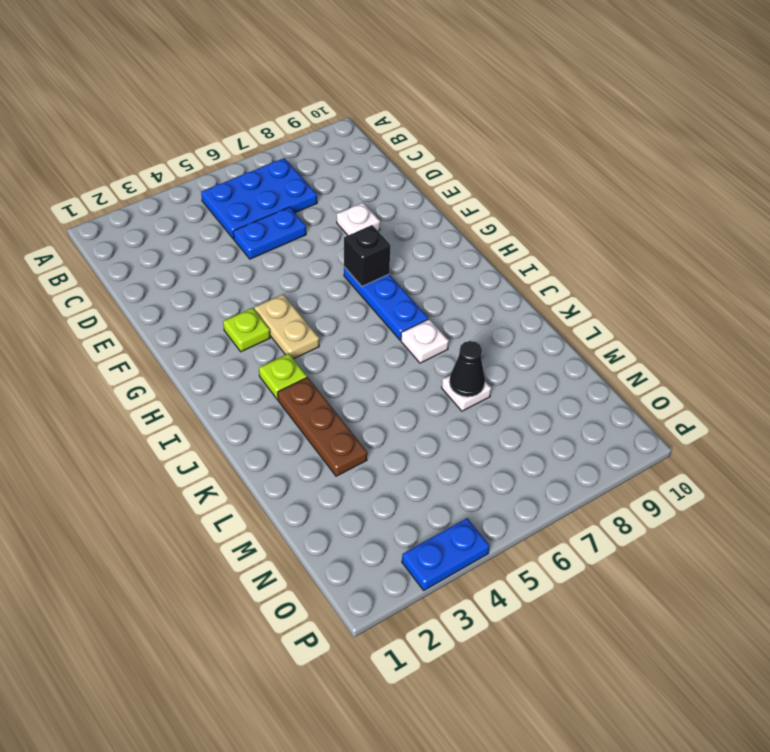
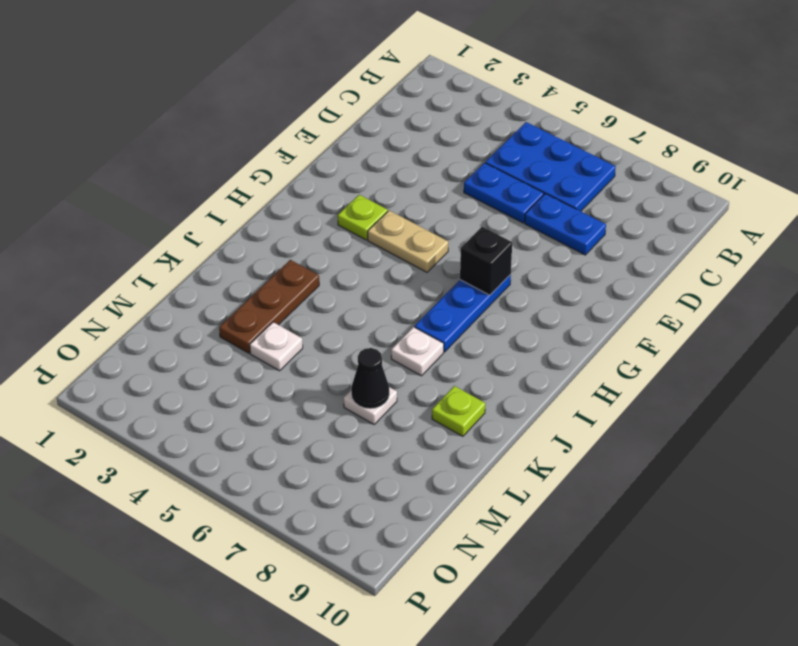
white 1x1 plate [337,203,380,235] -> white 1x1 plate moved to [250,322,303,371]
tan 1x2 plate [254,294,319,359] -> tan 1x2 plate turned to [368,210,448,272]
lime 1x1 plate [259,354,307,399] -> lime 1x1 plate moved to [432,386,485,436]
blue 1x2 plate [402,518,490,590] -> blue 1x2 plate moved to [525,194,606,255]

